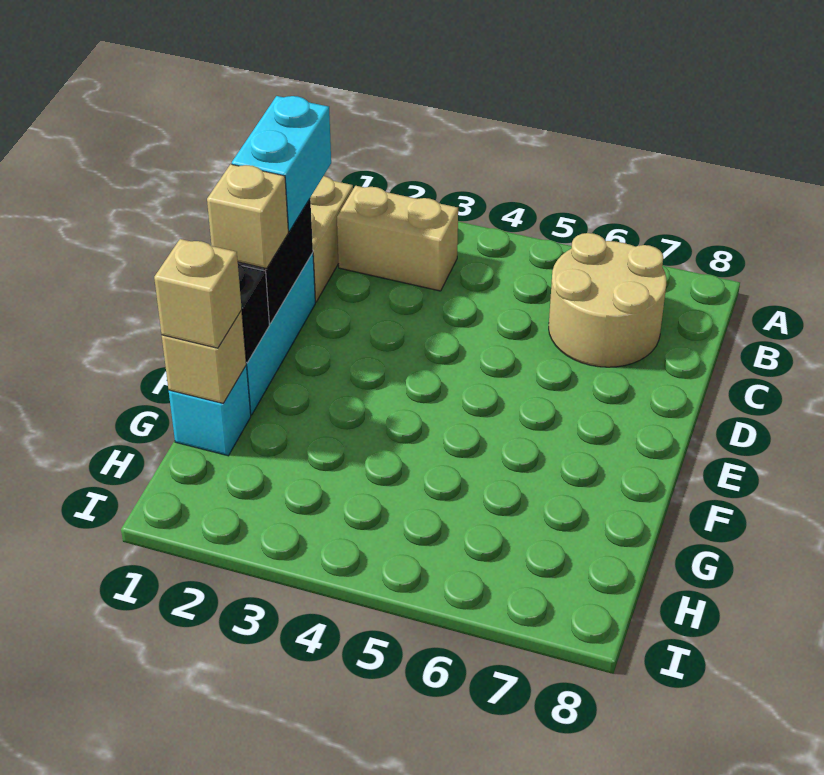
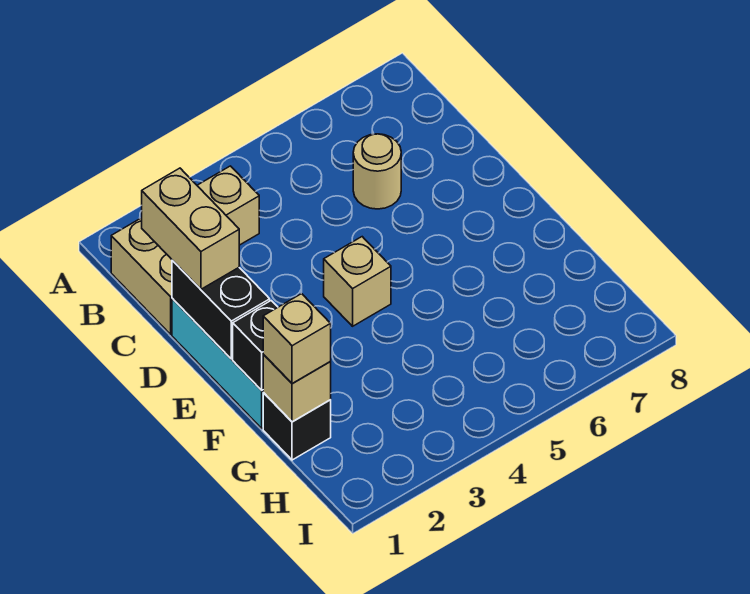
tan 2x2 round brick [549,233,666,367] -> tan 1x1 round brick [353,134,401,209]
cyan 1x2 brick [232,96,331,231] -> tan 1x2 brick [142,168,239,289]
tan 1x1 brick [207,164,288,268] -> tan 1x1 brick moved to [324,237,391,326]
cyan 1x1 brick [169,366,251,456] -> black 1x1 brick [263,393,331,460]

